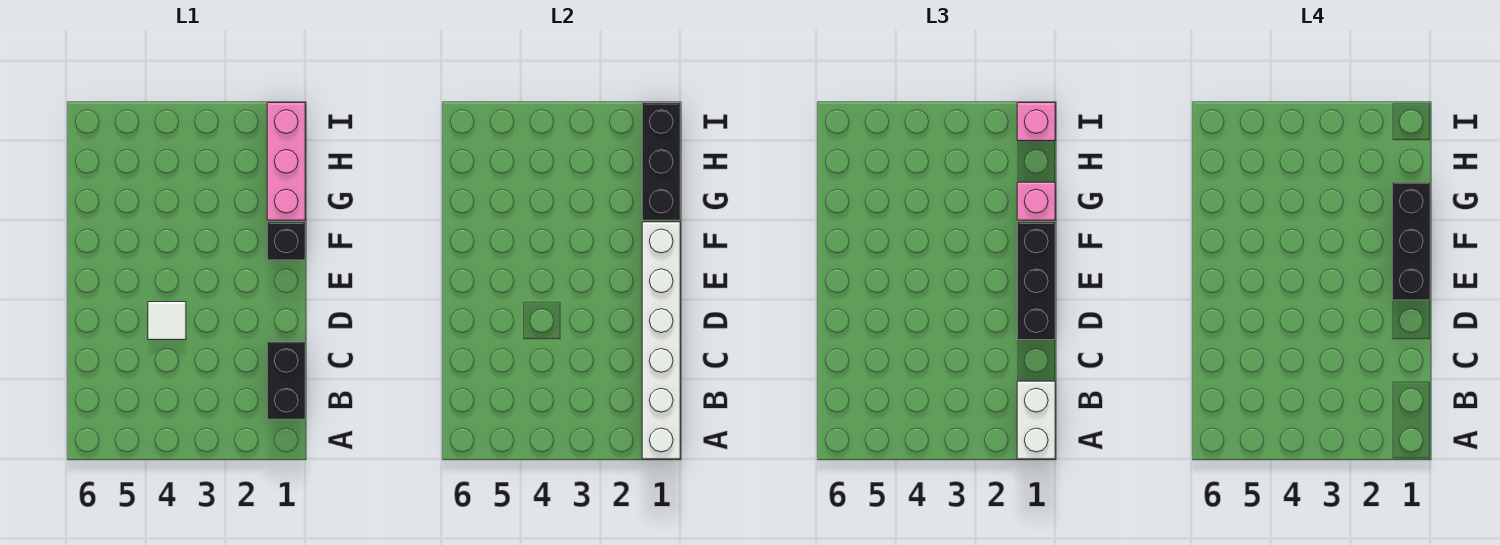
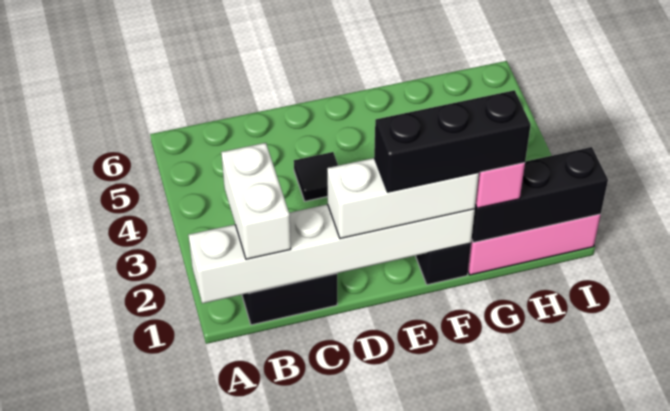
white 1x2 brick [1017,381,1055,459] -> white 1x2 brick turned to [221,143,291,259]
black 1x3 brick [1017,222,1055,340] -> white 1x3 brick [327,158,479,239]
white 1x1 tile [148,302,186,340] -> black 1x1 tile [294,152,338,201]
pink 1x1 brick [1017,103,1055,141] -> none

